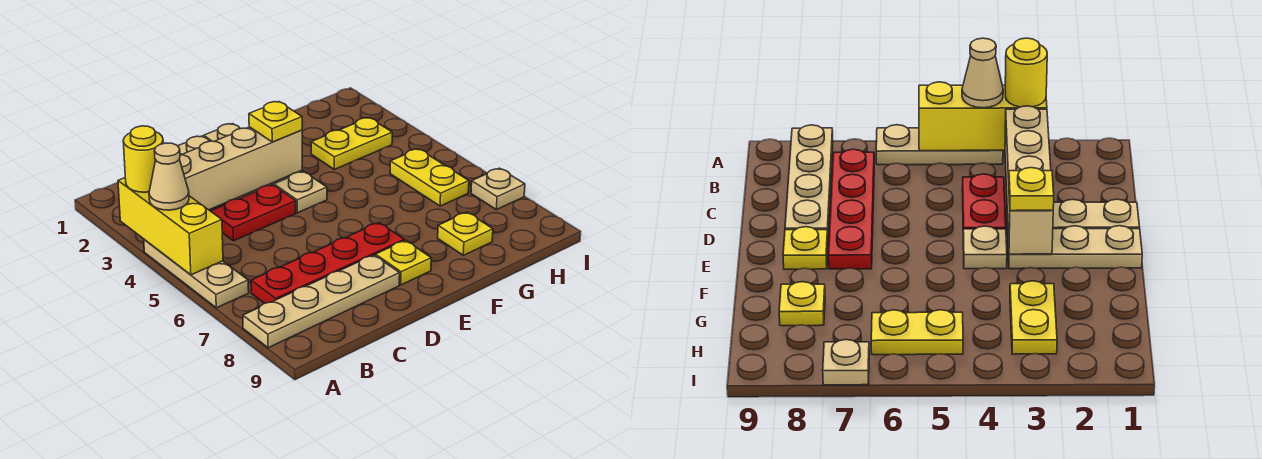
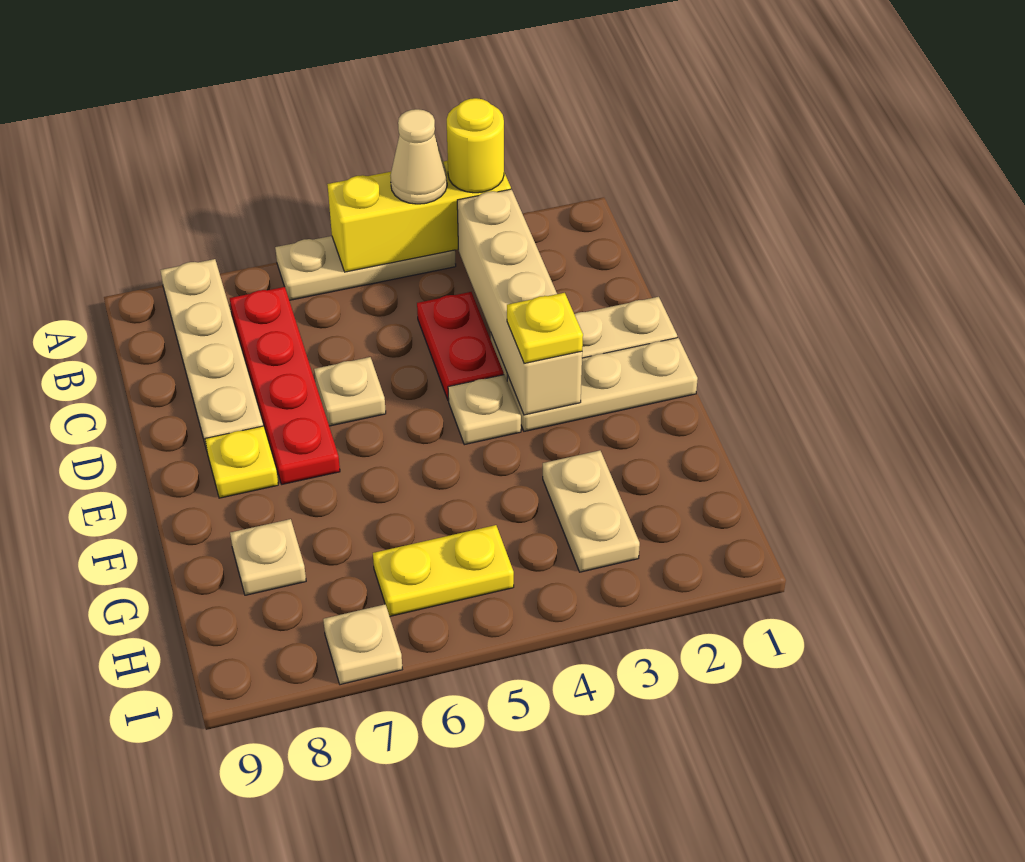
none -> tan 1x1 plate [314,357,386,426]
yellow 1x2 plate [311,118,392,169] -> tan 1x2 plate [543,450,640,572]
yellow 1x1 plate [438,212,493,255] -> tan 1x1 plate [230,519,306,595]

